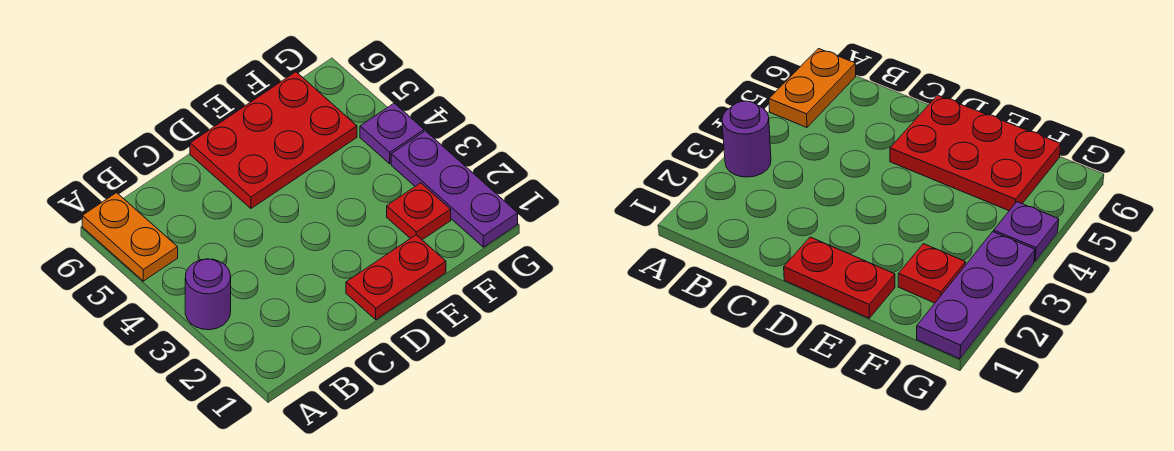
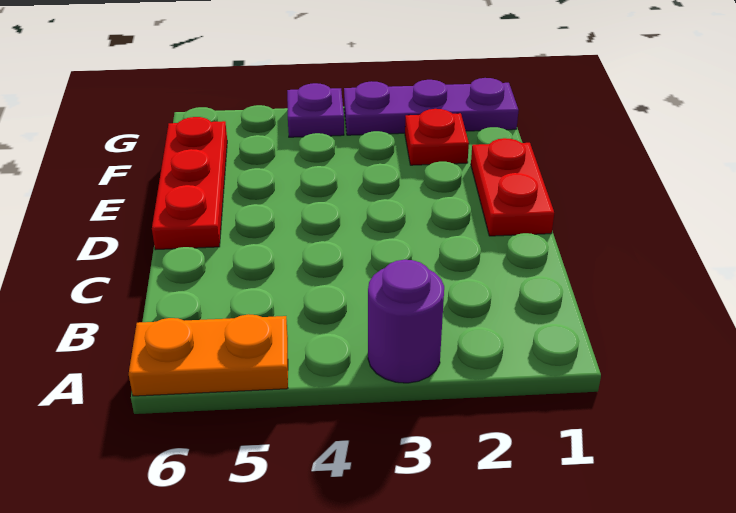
red 2x3 plate [190,72,357,208] -> red 1x3 plate [152,117,227,250]

